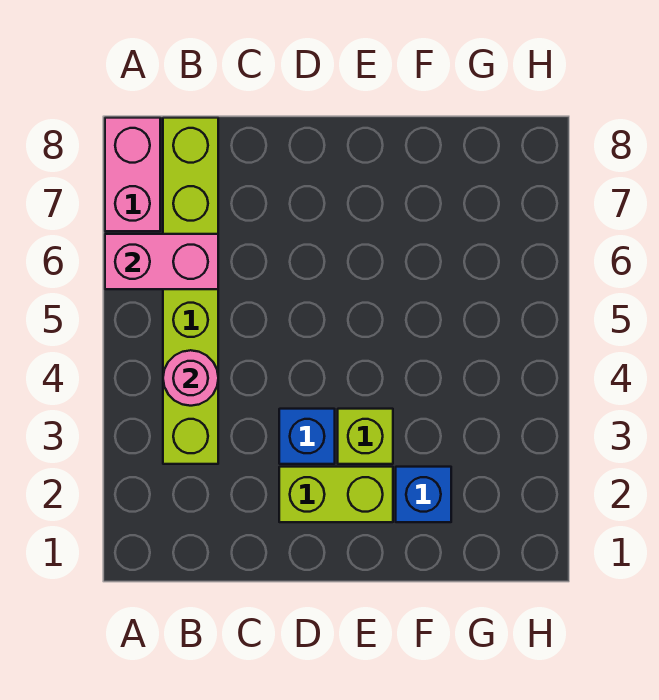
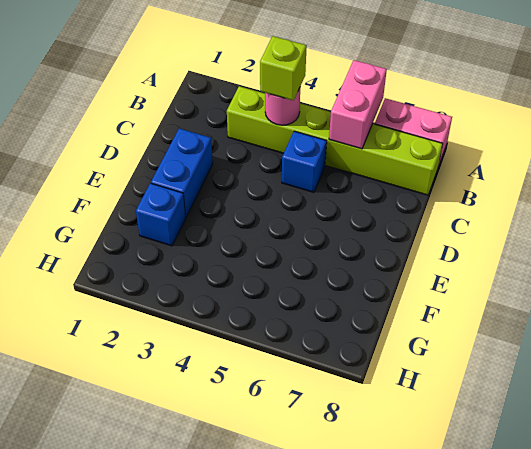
lime 1x2 brick [279,467,393,522] -> blue 1x2 brick [151,129,213,217]
blue 1x1 brick [279,409,335,464] -> blue 1x1 brick moved to [282,131,327,192]
lime 1x1 brick [338,409,393,464] -> lime 1x1 brick moved to [260,36,307,100]

